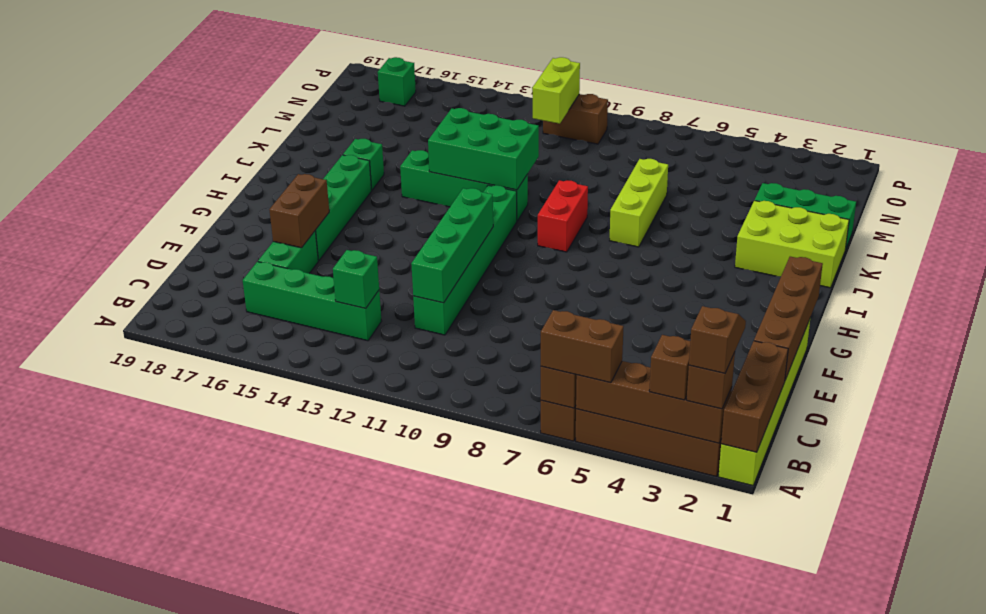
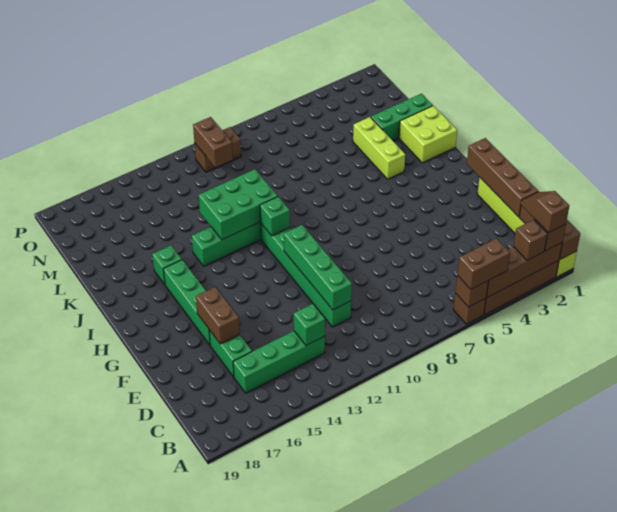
red 1x2 brick [538,180,588,252] -> none
lime 2x3 brick [735,201,849,288] -> lime 2x2 brick [399,106,457,163]
lime 1x3 brick [610,159,668,247] -> lime 1x3 brick moved to [353,117,405,179]
lime 1x2 brick [532,57,580,124] -> brown 1x2 brick [193,117,233,168]
green 1x1 brick [378,57,416,106] -> green 1x1 brick moved to [260,197,290,236]

